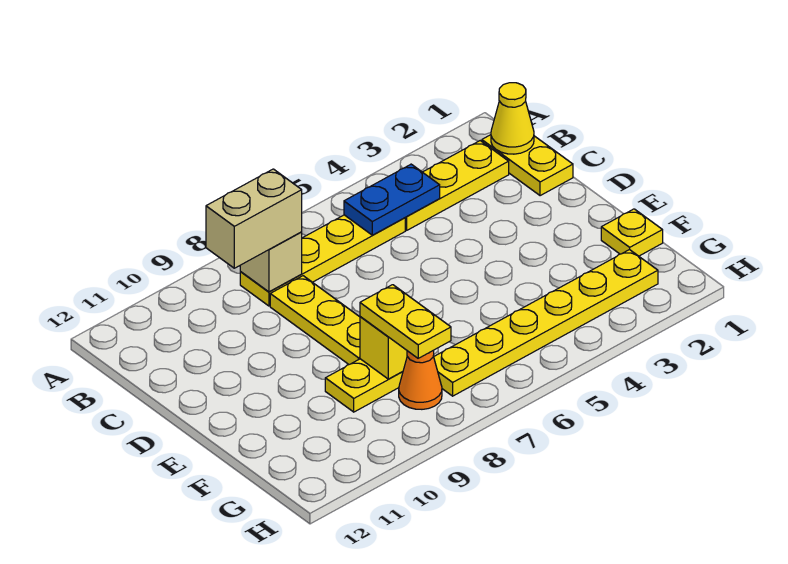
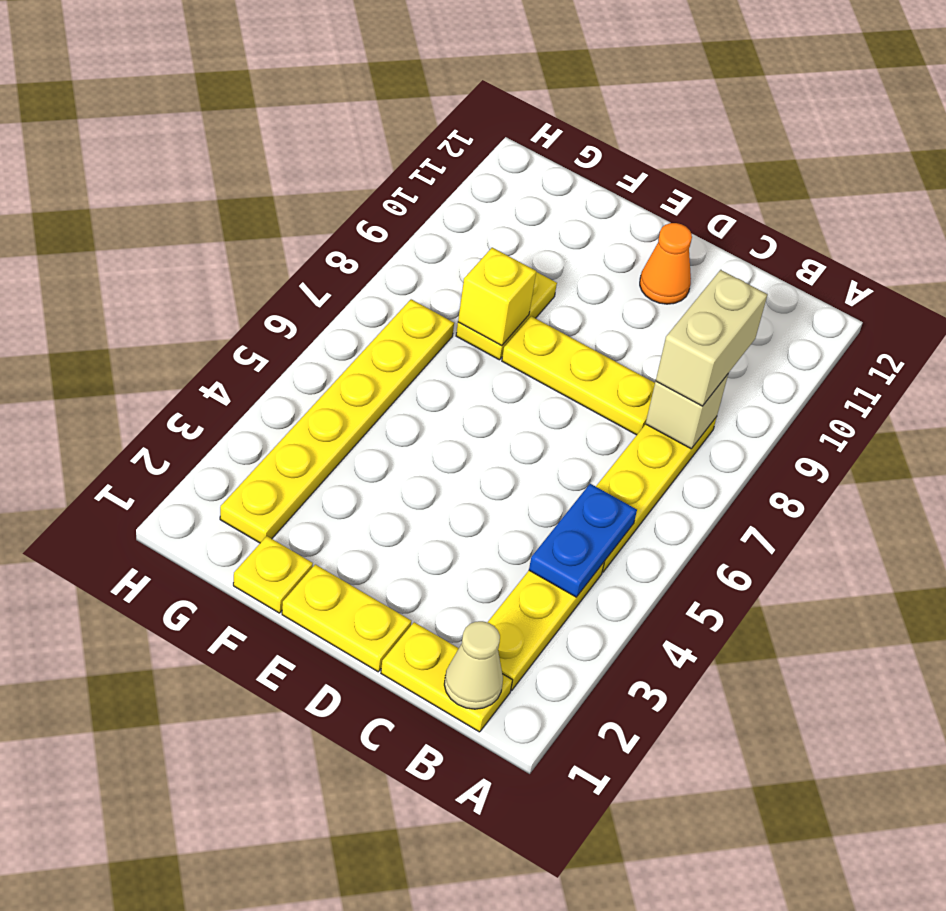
yellow 1x1 cone [491,83,534,154] -> tan 1x1 cone [444,621,503,709]
yellow 1x2 plate [360,285,451,358] -> yellow 1x2 plate moved to [282,564,411,672]
orange 1x1 cone [399,350,442,409] -> orange 1x1 cone moved to [640,223,692,304]

